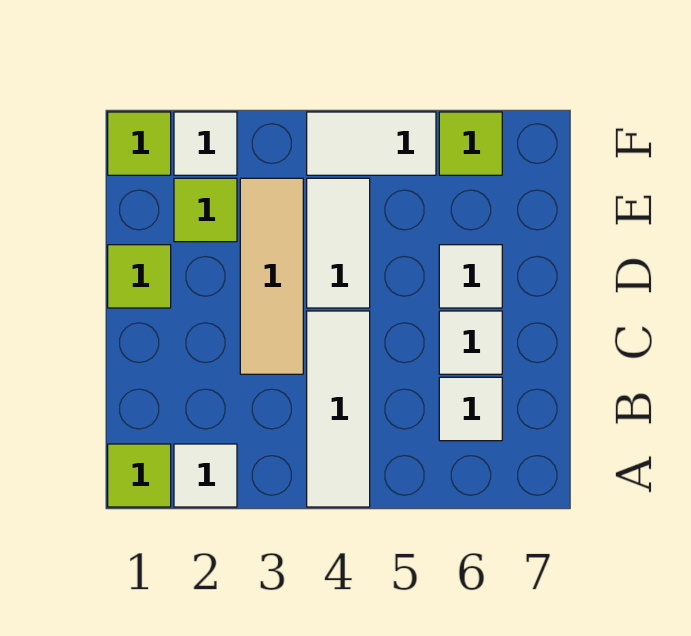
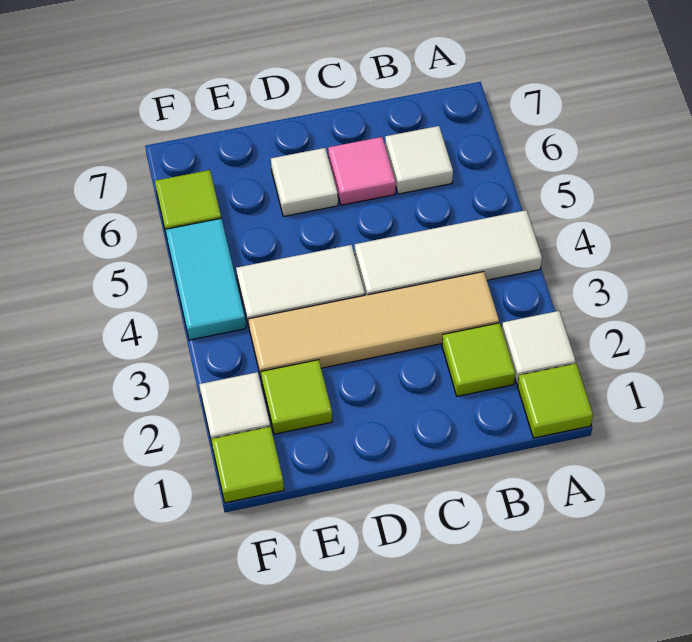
tan 1x3 tile [240,178,303,374] -> tan 1x4 tile [248,272,499,377]
white 1x1 tile [439,311,502,374] -> pink 1x1 tile [328,137,396,205]
lime 1x1 tile [108,245,171,308] -> lime 1x1 tile moved to [442,323,515,396]
white 1x2 tile [307,112,436,175] -> cyan 1x2 tile [165,218,246,340]

